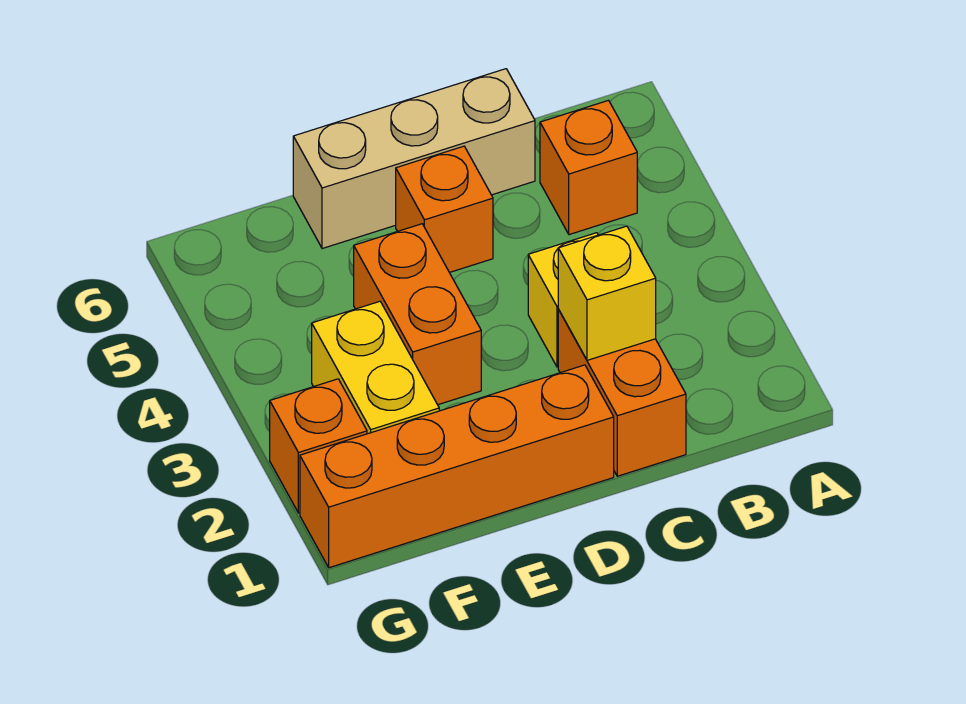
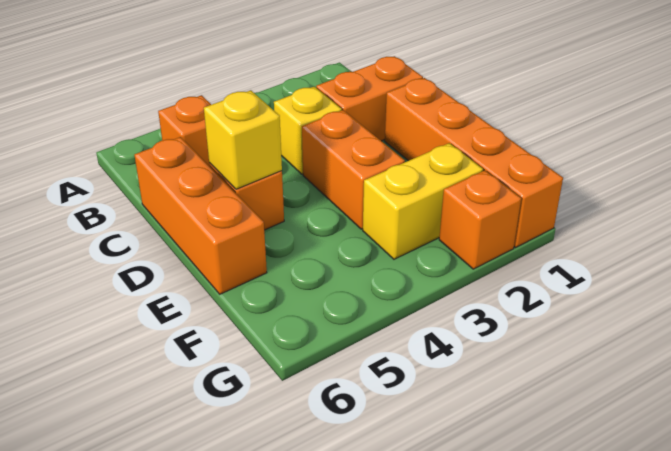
yellow 1x1 brick [558,226,656,360] -> yellow 1x1 brick moved to [204,90,282,189]
tan 1x3 brick [293,69,535,249] -> orange 1x3 brick [134,137,267,294]
orange 1x2 brick [354,224,481,405] -> orange 1x2 brick turned to [302,110,405,229]

